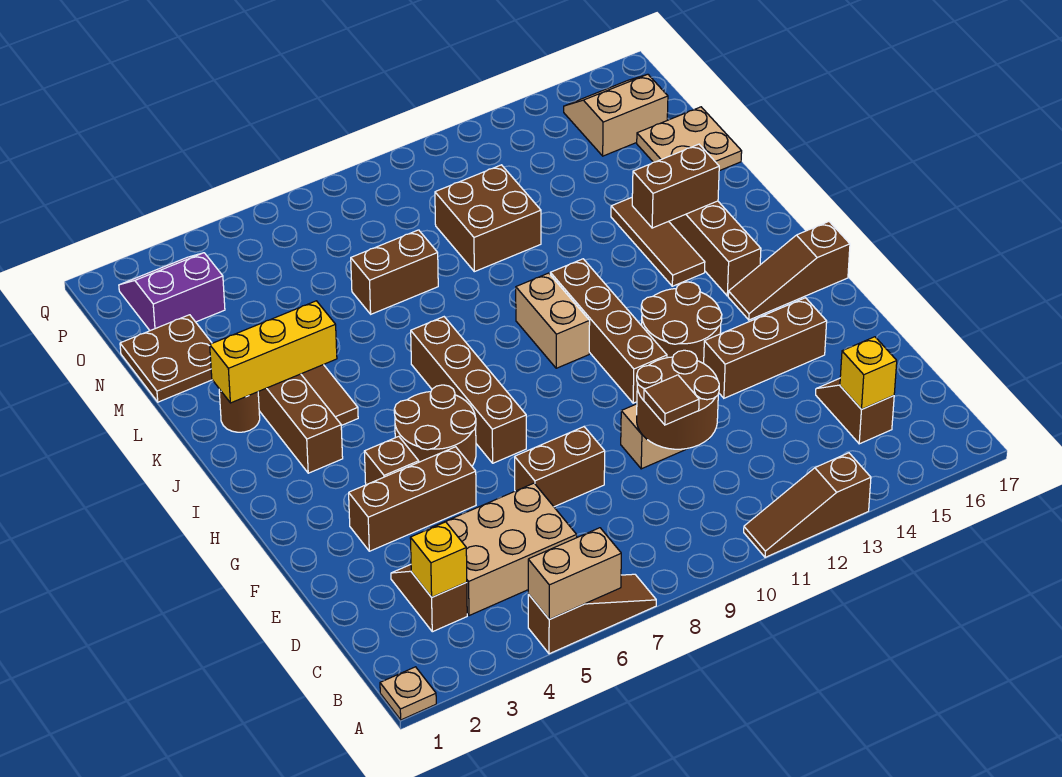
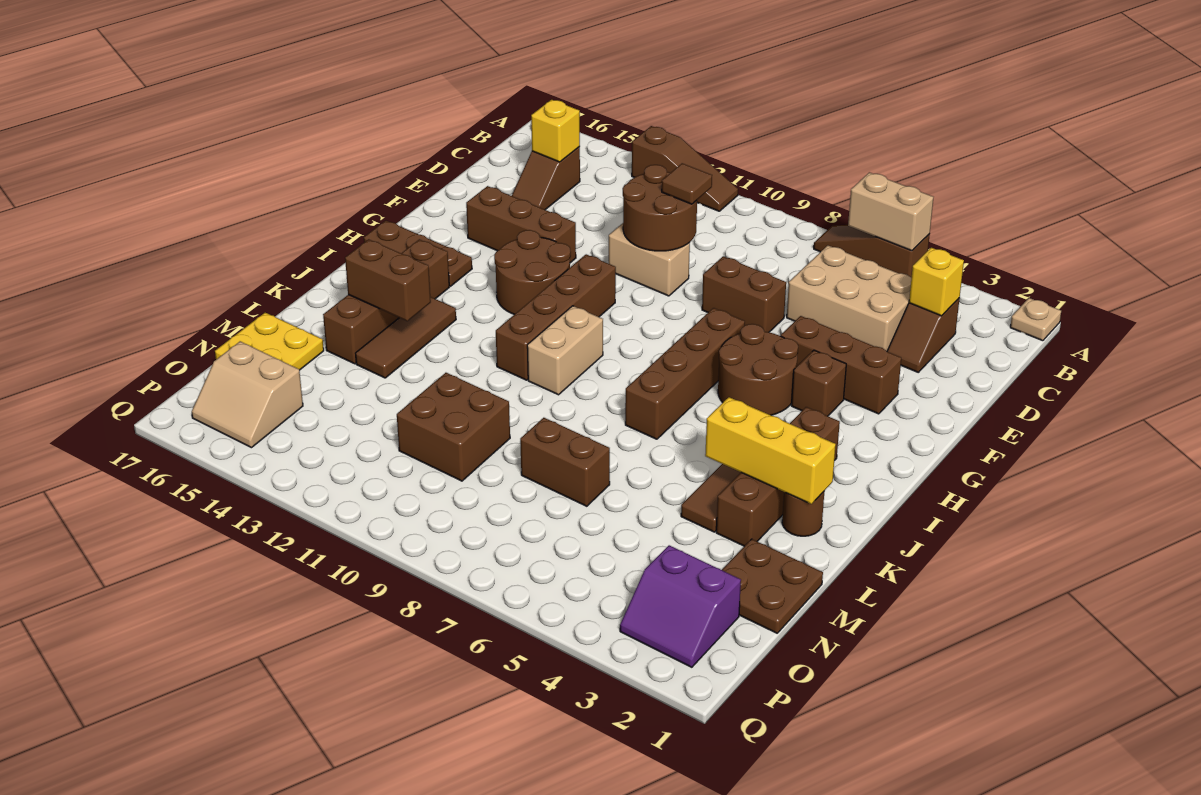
brown 1x3 slope [728,222,850,320] -> brown 1x3 plate [364,221,472,286]
tan 2x2 plate [637,107,742,171] -> yellow 2x2 plate [215,313,324,370]

